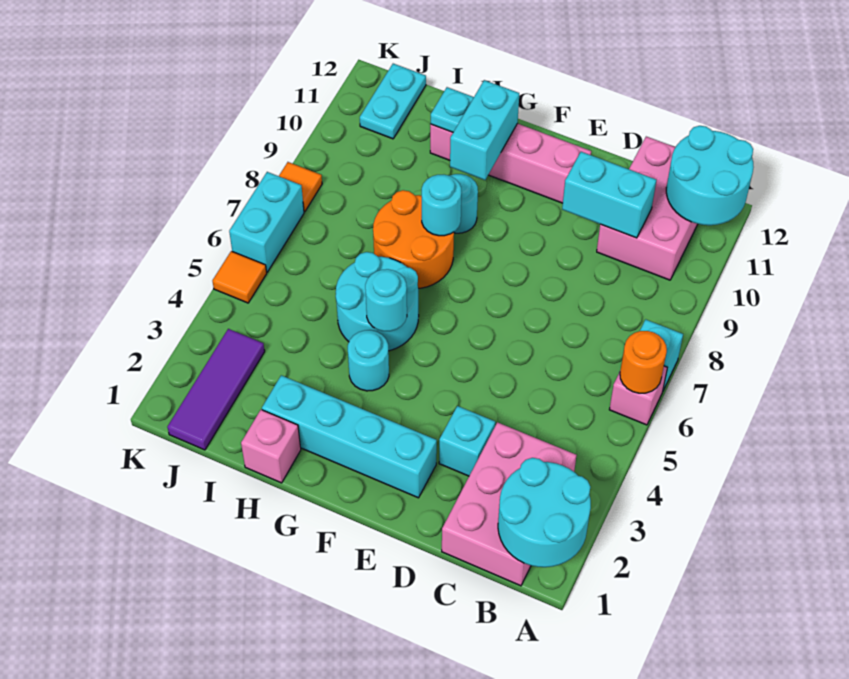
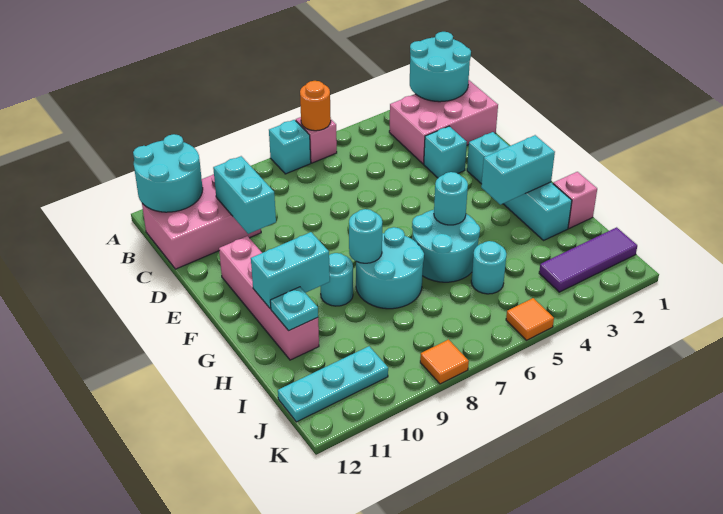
cyan 1x1 round brick [348,330,389,391] -> cyan 1x1 round brick moved to [471,241,506,294]
orange 2x2 round brick [373,190,454,288] -> cyan 2x2 round brick [356,227,424,309]
cyan 1x2 plate [360,64,426,139] -> cyan 1x3 plate [278,346,388,422]
cyan 1x2 brick [229,172,304,272] -> cyan 1x2 brick moved to [481,135,555,205]

